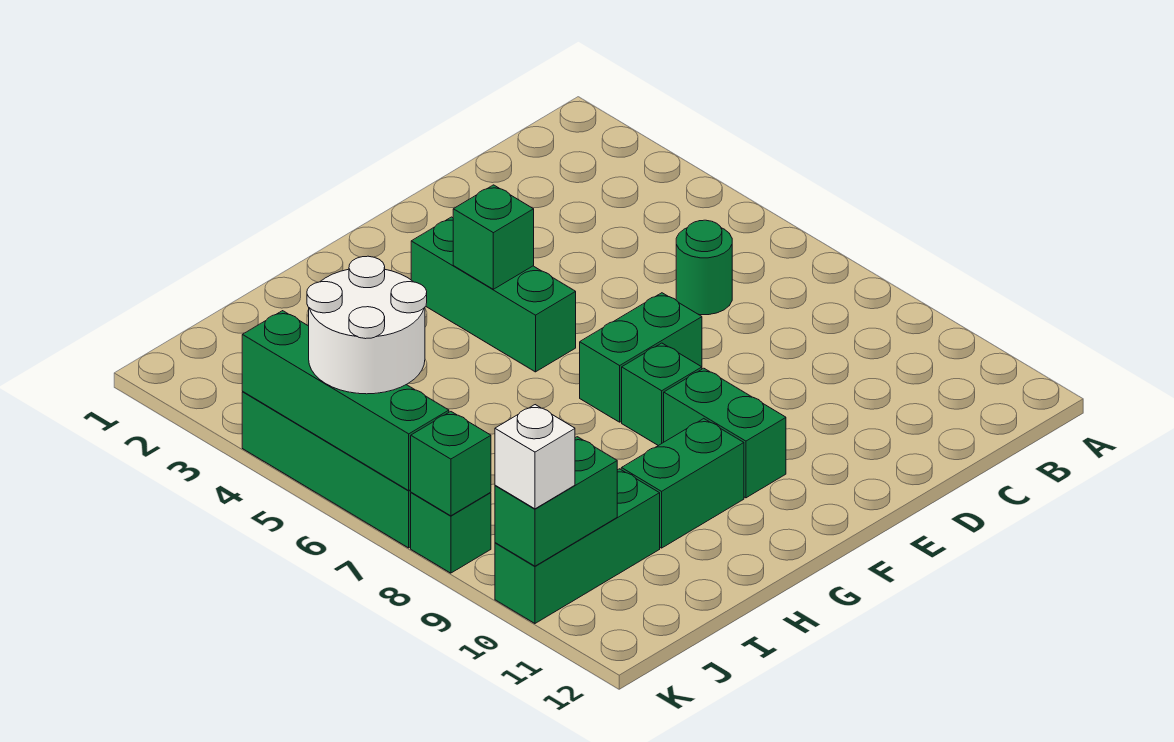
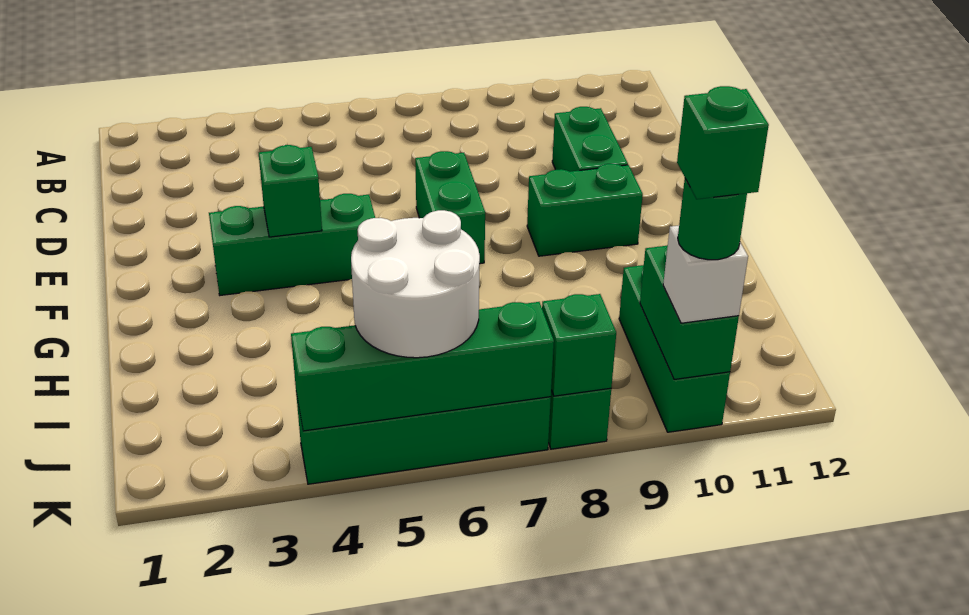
green 1x1 round brick [676,220,732,315] -> green 1x1 round brick moved to [678,179,747,260]
green 1x1 brick [622,343,702,446] -> green 1x1 brick moved to [677,86,769,199]
green 1x2 brick [621,419,744,548] -> green 1x2 brick moved to [552,107,628,172]

